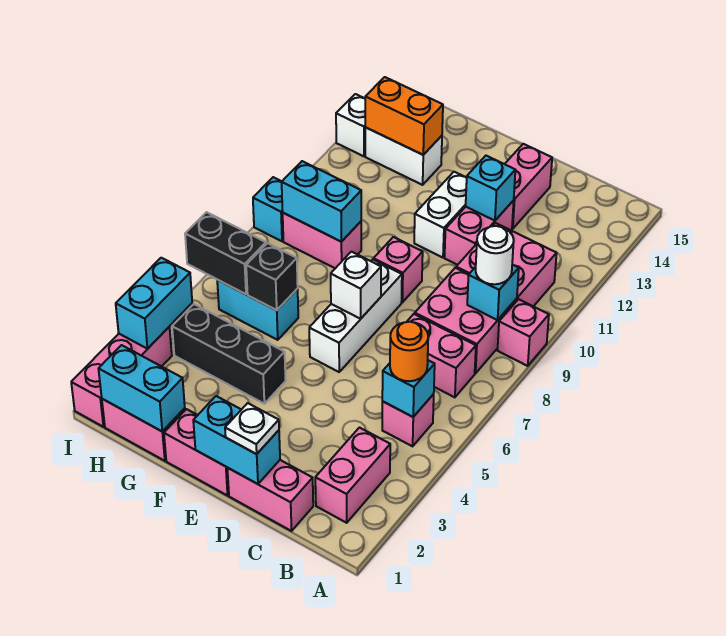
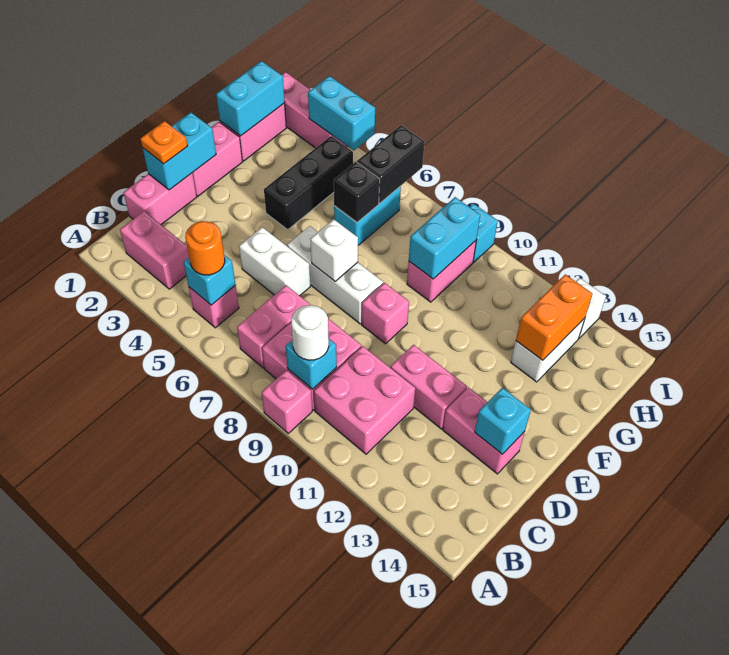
white 1x1 plate [225,403,279,454] -> orange 1x1 plate [140,121,188,164]
cyan 1x1 brick [466,156,515,221] -> cyan 1x1 brick moved to [475,388,531,454]
white 1x2 brick [414,172,467,258] -> white 1x2 brick moved to [239,227,310,296]

